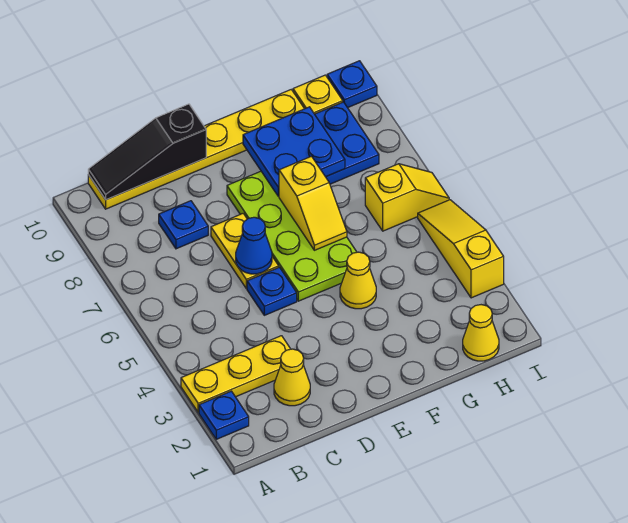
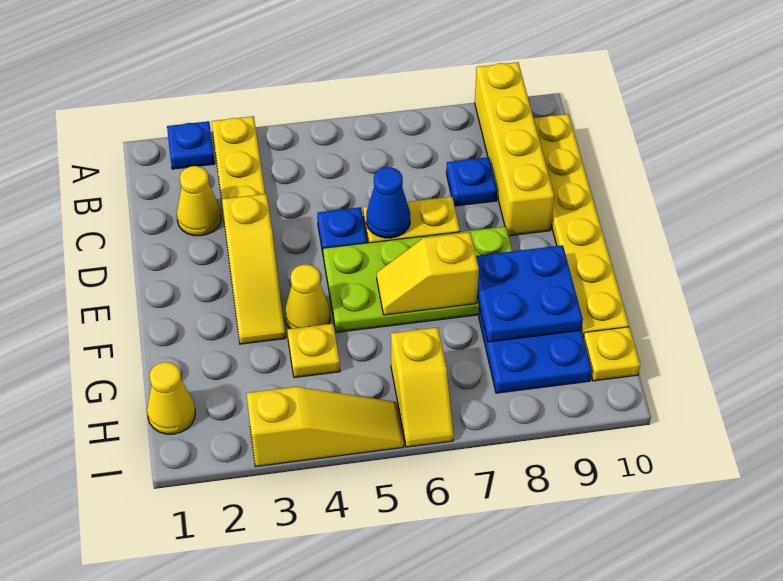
none -> yellow 1x4 brick [475,62,554,236]
black 1x3 slope [88,104,206,200] -> none
none -> yellow 1x3 slope [222,194,285,344]
none -> yellow 1x1 plate [287,324,340,378]
blue 1x1 plate [327,61,377,108] -> none

